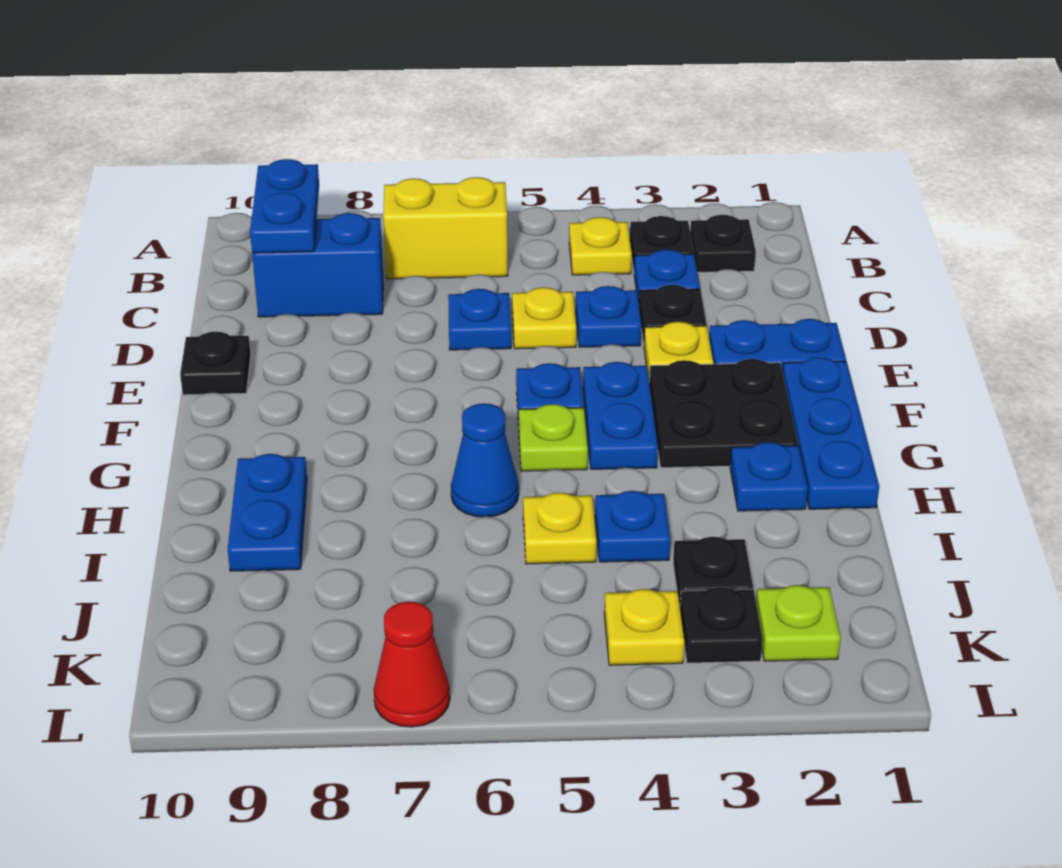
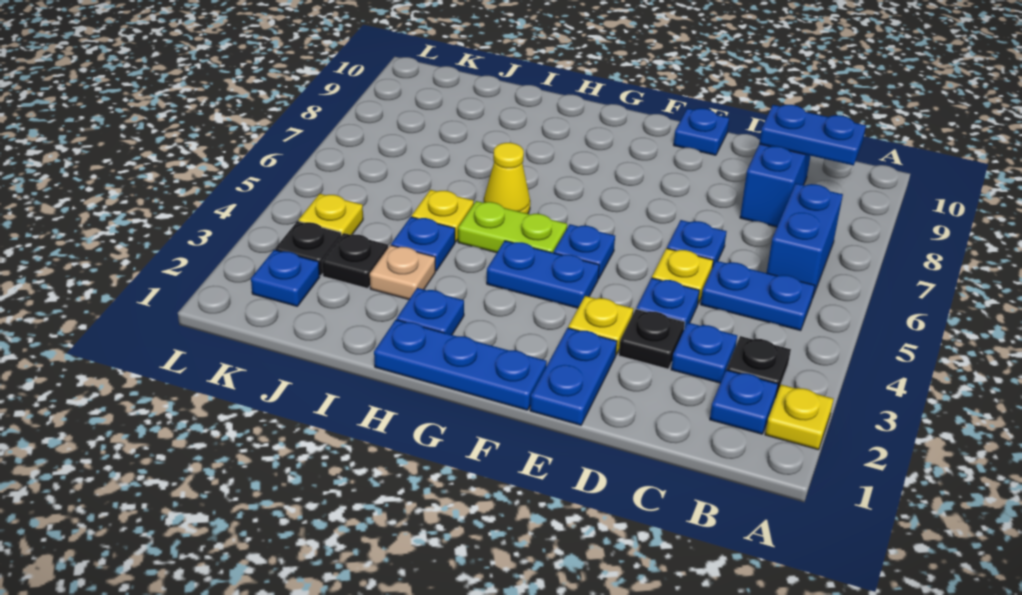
black 1x1 plate [690,215,756,272] -> blue 1x1 plate [710,370,778,434]
yellow 1x1 plate [569,217,632,275] -> yellow 1x1 plate moved to [765,385,833,450]
yellow 1x2 brick [383,177,508,279] -> blue 1x2 brick [767,183,843,296]
black 1x1 plate [180,332,251,395] -> blue 1x1 plate [674,108,729,155]
black 2x2 plate [649,359,798,468] -> none
lime 1x1 plate [519,404,588,471] -> lime 1x2 plate [458,201,567,253]
blue 1x1 cone [451,403,519,517] -> yellow 1x1 cone [484,143,530,214]
blue 1x2 plate [228,454,307,571] -> blue 1x2 plate moved to [701,261,815,331]
none -> tan 1x1 plate [370,245,435,299]
lime 1x1 plate [756,585,840,661] -> blue 1x1 plate [251,250,320,306]
red 1x1 cone [374,602,450,727] -> none

